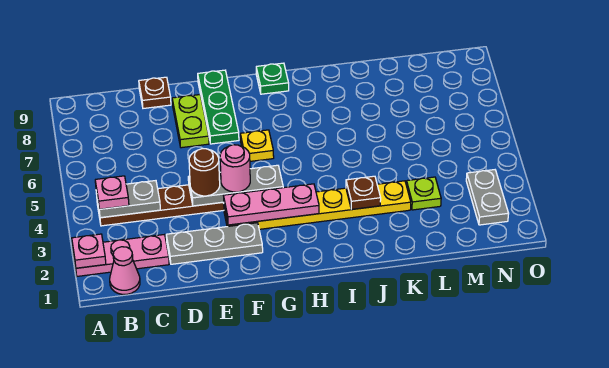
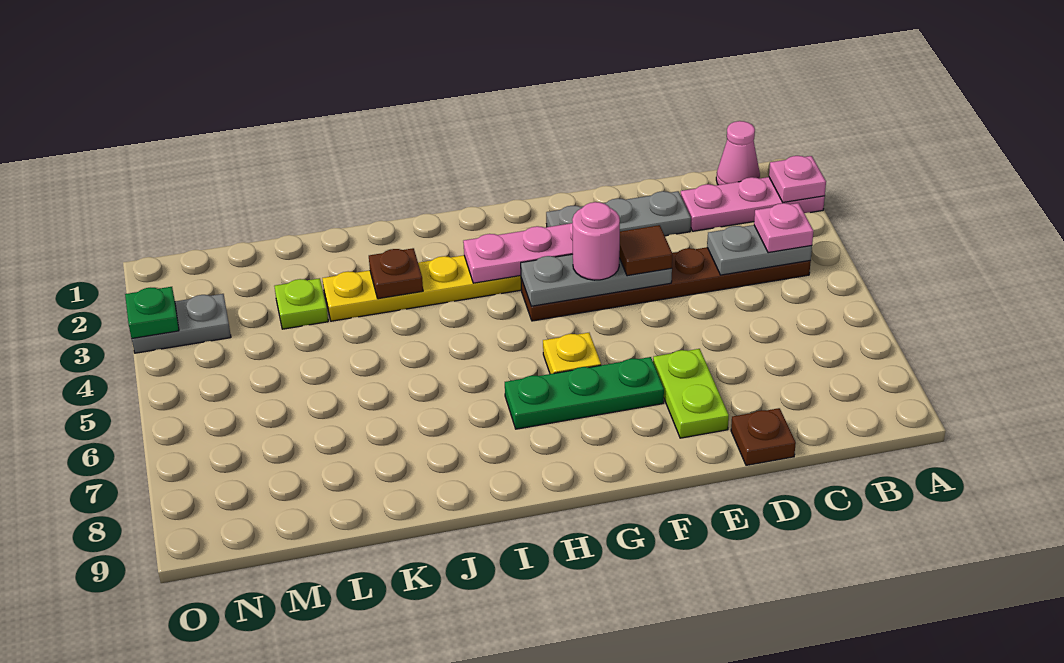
brown 1x1 round brick [189,149,220,196] -> brown 1x1 tile [619,225,672,276]
green 1x3 plate [198,70,239,144] -> green 1x3 plate turned to [505,357,664,429]
green 1x1 plate [256,63,289,94] -> green 1x1 plate moved to [125,287,179,339]
grey 1x2 plate [466,170,509,225] -> grey 1x2 plate turned to [132,294,231,353]

